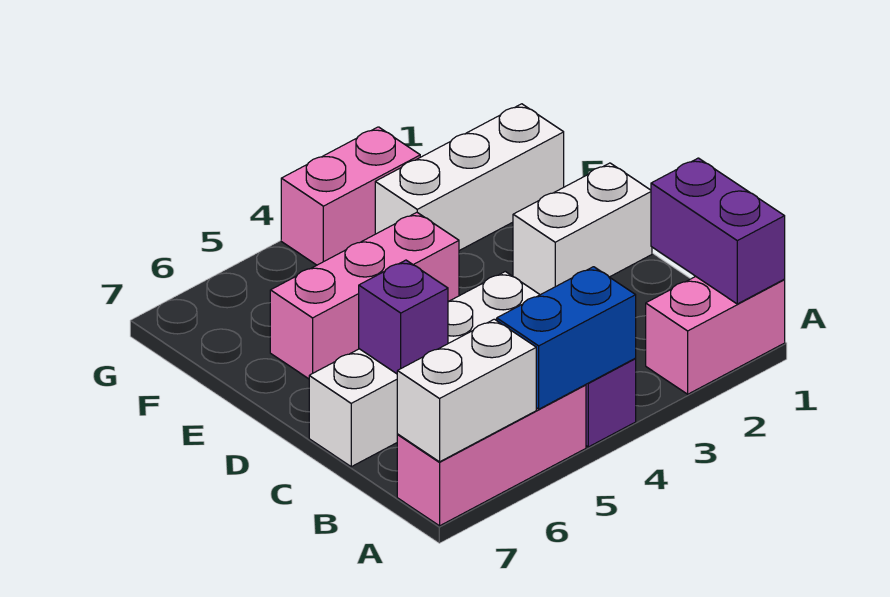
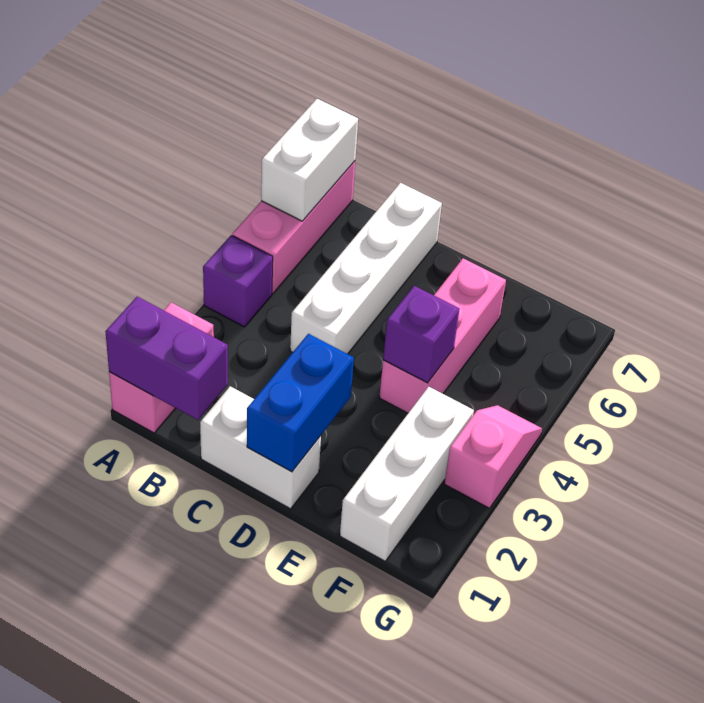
blue 1x2 brick [497,267,636,409] -> blue 1x2 brick moved to [247,334,354,472]
purple 1x1 brick [359,260,448,374] -> purple 1x1 brick moved to [383,286,459,383]
white 1x2 brick [513,163,652,295] -> white 1x2 brick turned to [200,386,321,509]
pink 1x2 brick [281,127,420,265] -> pink 1x2 slope [444,405,542,508]

